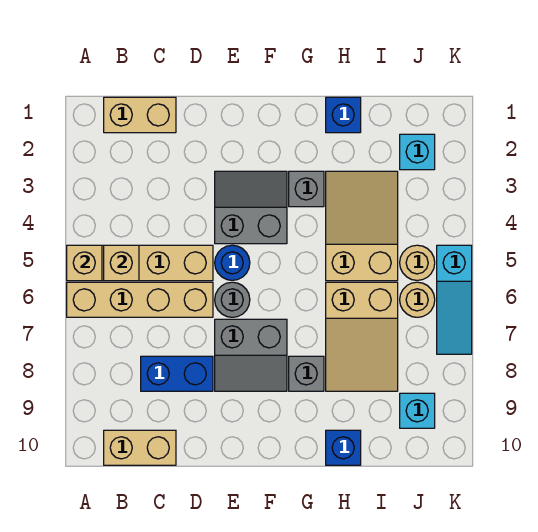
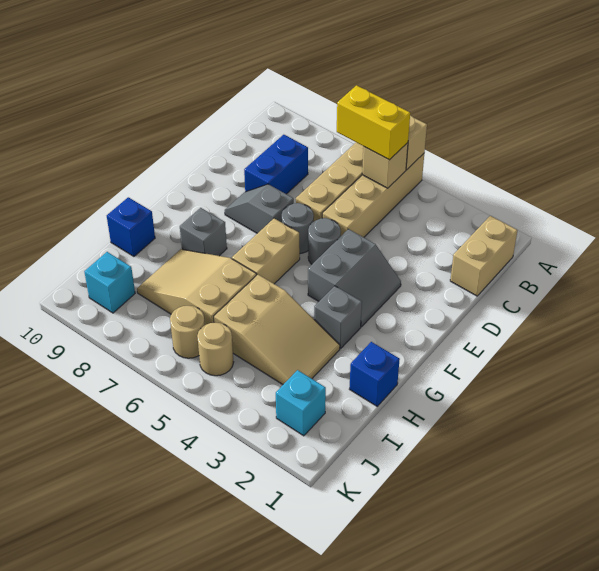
none -> yellow 1x2 brick [337,85,410,160]
tan 1x2 brick [104,430,176,465] -> tan 1x2 brick moved to [232,218,300,284]
blue 1x1 round brick [215,245,250,280] -> grey 1x1 round brick [308,218,341,264]
grey 2x2 slope [215,319,287,391] -> grey 1x2 slope [225,184,294,233]
cyan 1x3 slope [437,245,472,354] -> none

